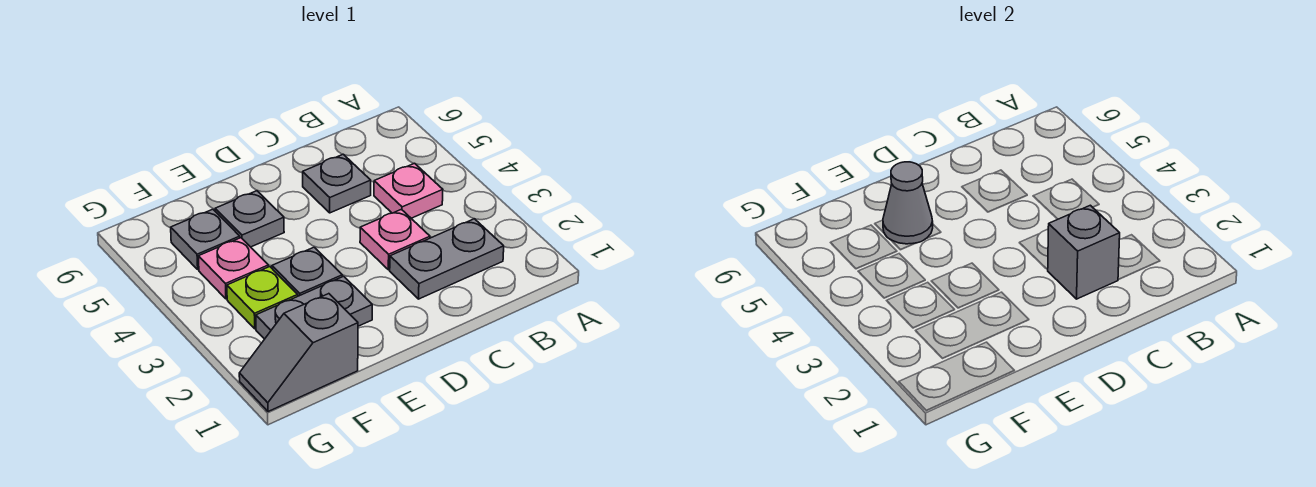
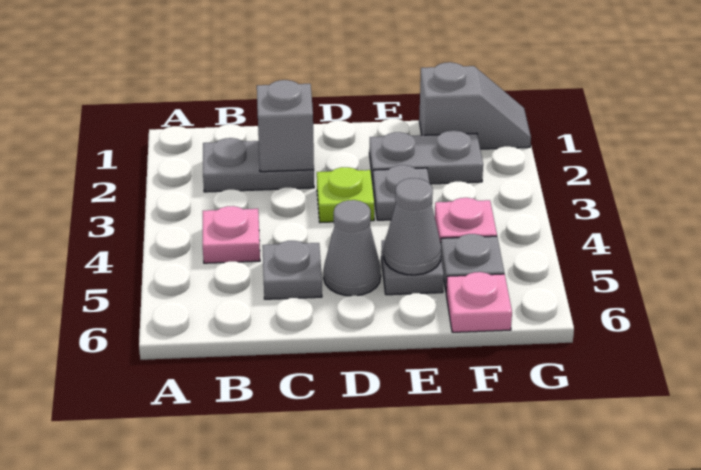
pink 1x1 plate [360,209,430,270] -> pink 1x1 plate moved to [446,272,512,332]
none -> grey 1x1 cone [324,200,381,296]
lime 1x1 plate [227,267,298,329] -> lime 1x1 plate moved to [317,167,374,223]

